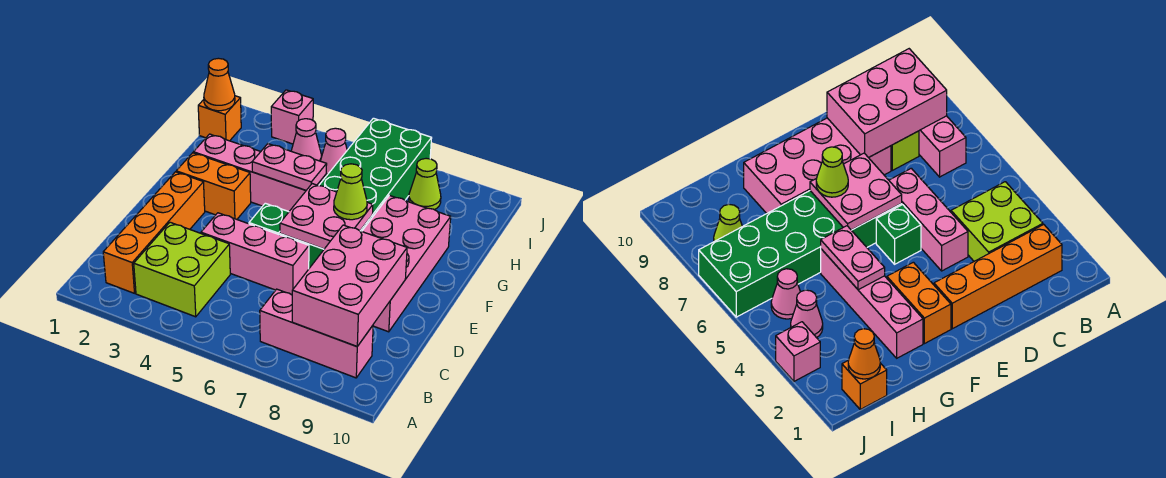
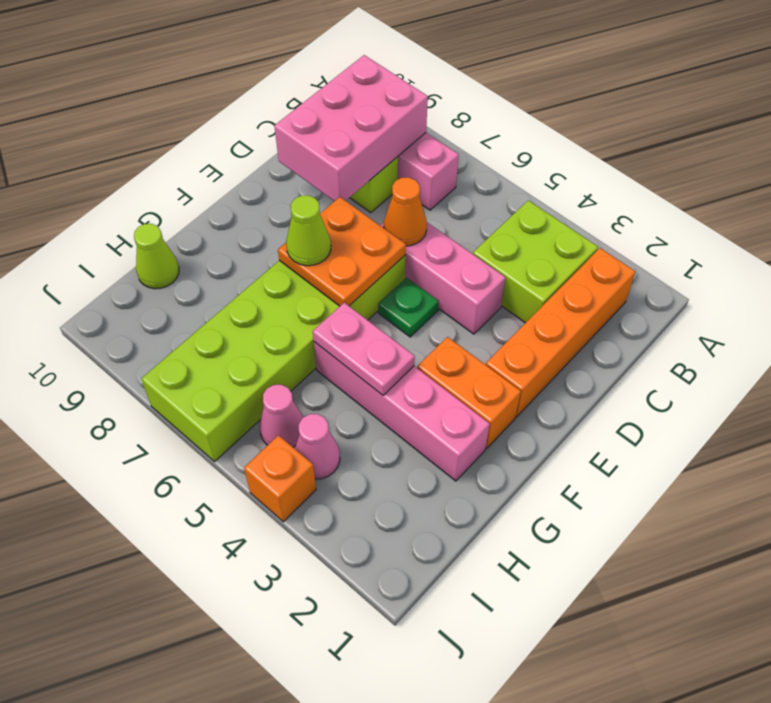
pink 2x4 brick [362,195,451,332] -> none
green 1x1 brick [249,203,288,235] -> green 1x1 plate [378,278,439,337]
green 2x6 brick [280,118,432,268] -> lime 2x6 brick [141,255,406,461]
pink 2x2 plate [280,184,373,249] -> orange 2x2 plate [278,197,406,306]
orange 1x1 brick [198,96,241,141] -> orange 1x1 brick moved to [244,435,316,522]
orange 1x1 cone [204,58,235,111] -> orange 1x1 cone moved to [384,177,427,246]
lime 1x1 cone [409,158,441,210] -> lime 1x1 cone moved to [134,224,179,289]
pink 1x1 brick [271,90,313,144] -> none

